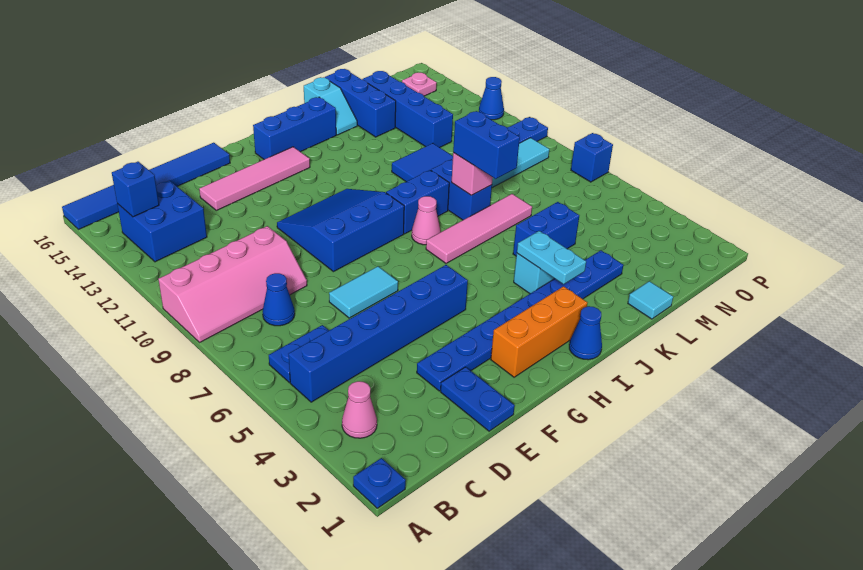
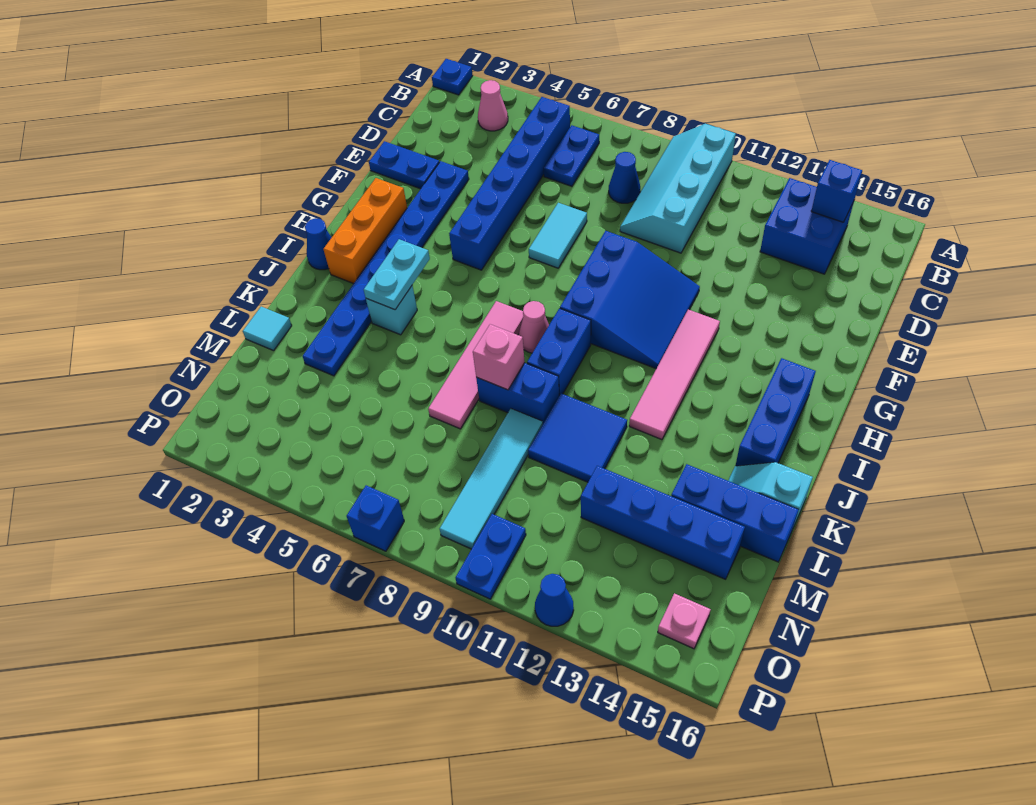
pink 2x4 slope [158,226,307,342] -> cyan 2x4 slope [620,124,736,253]
blue 1x6 tile [62,143,230,230] -> none
pink 1x4 tile [199,147,310,210] -> pink 1x4 tile moved to [629,309,720,440]
cyan 1x2 plate [517,231,586,284] -> cyan 1x2 plate turned to [364,239,430,310]
blue 1x2 brick [513,202,579,256] -> none
blue 1x2 brick [453,111,520,179] -> none

